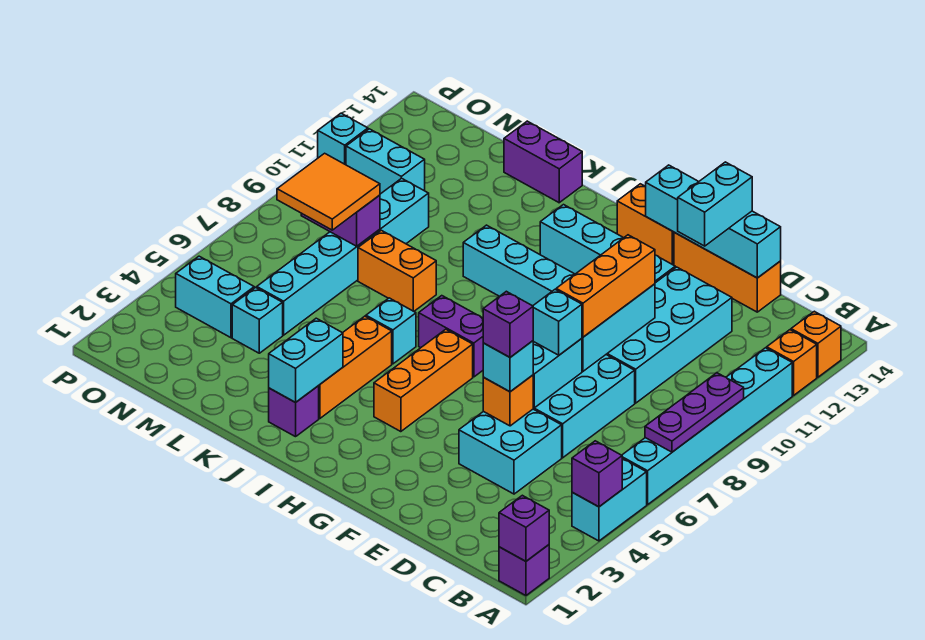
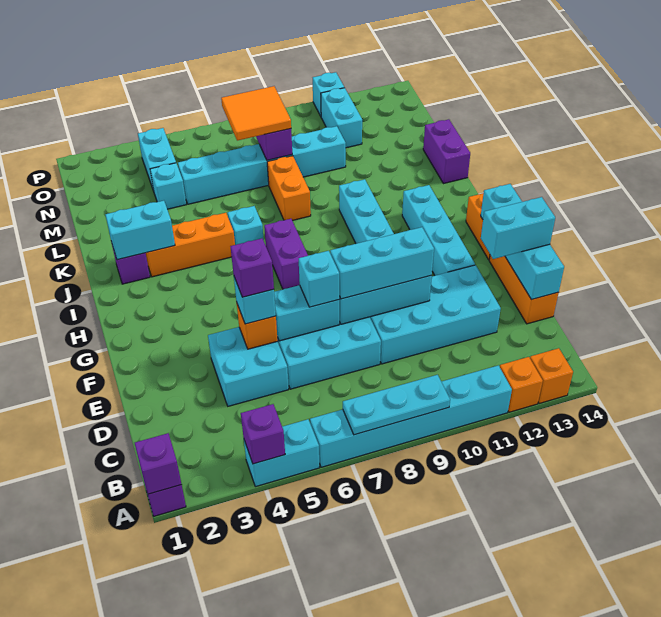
purple 1x3 plate [645,373,744,452] -> cyan 1x3 plate [343,375,450,435]
orange 1x3 brick [556,235,655,337] -> cyan 1x3 brick [330,227,434,299]
orange 1x3 brick [374,329,473,432] -> none

